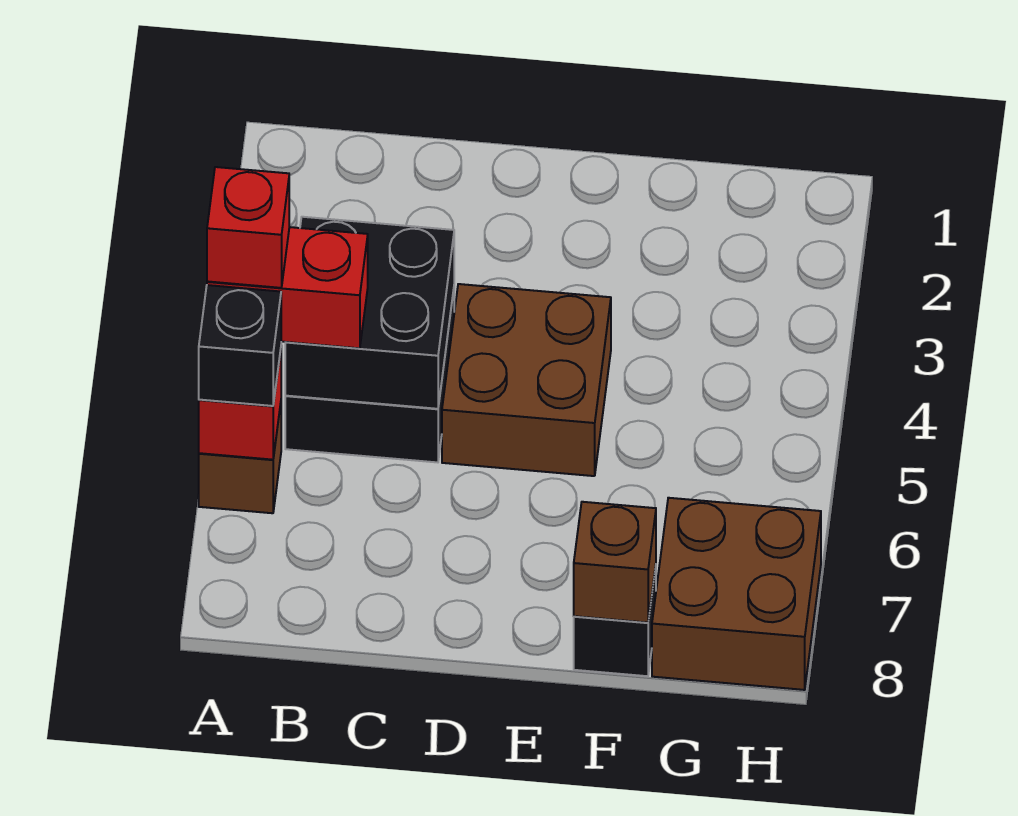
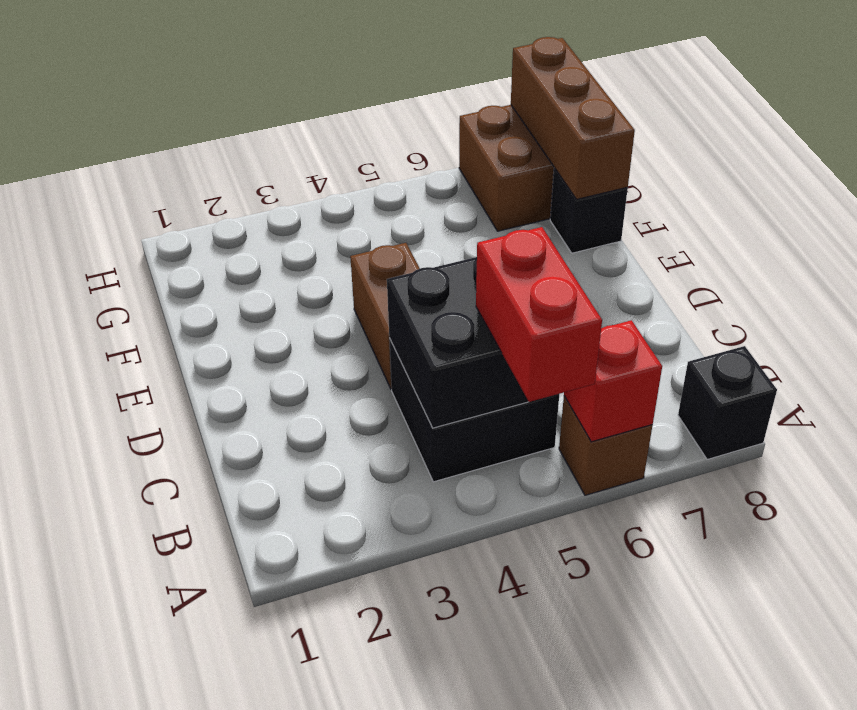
red 1x1 brick [207,167,289,288] -> none
black 1x1 brick [199,285,281,406] -> black 1x1 brick moved to [678,346,777,460]
brown 2x2 brick [442,284,611,476] -> brown 1x2 brick [350,243,420,389]
brown 1x1 brick [574,502,656,623] -> brown 1x3 brick [511,37,635,199]

